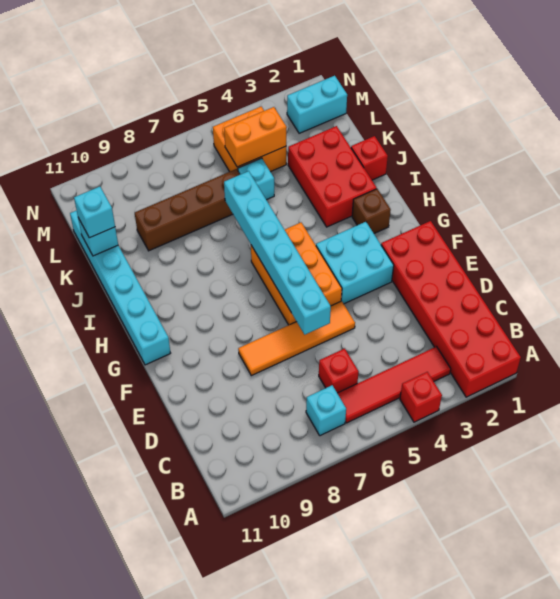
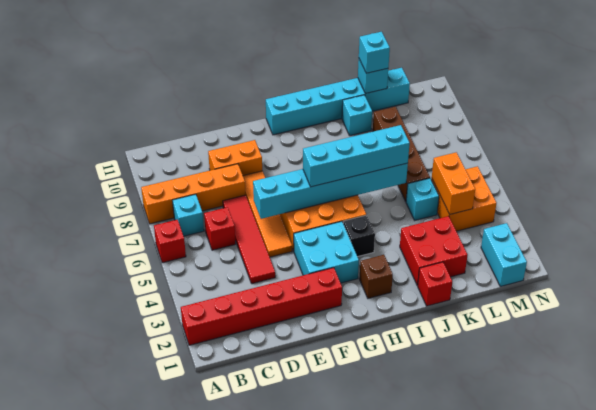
red 2x6 brick [381,221,521,397] -> red 1x6 brick [181,268,342,345]
red 1x1 brick [400,372,442,422] -> red 1x1 brick moved to [154,220,186,263]
none -> orange 1x4 brick [141,164,245,224]
red 1x4 tile [337,347,451,423] -> red 1x4 tile moved to [223,195,275,284]
none -> orange 1x2 brick [208,140,262,176]
none -> cyan 1x4 brick [303,125,410,187]
none -> black 1x1 brick [343,215,375,257]
red 2x3 brick [288,126,377,227] -> red 2x2 brick [400,216,467,285]
none -> cyan 1x1 brick [342,95,372,136]

